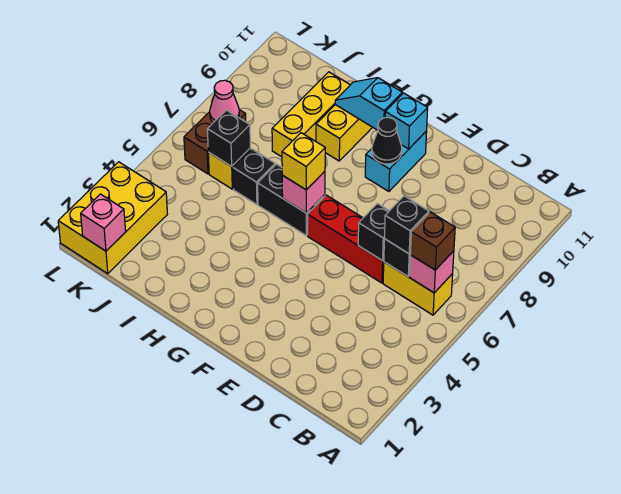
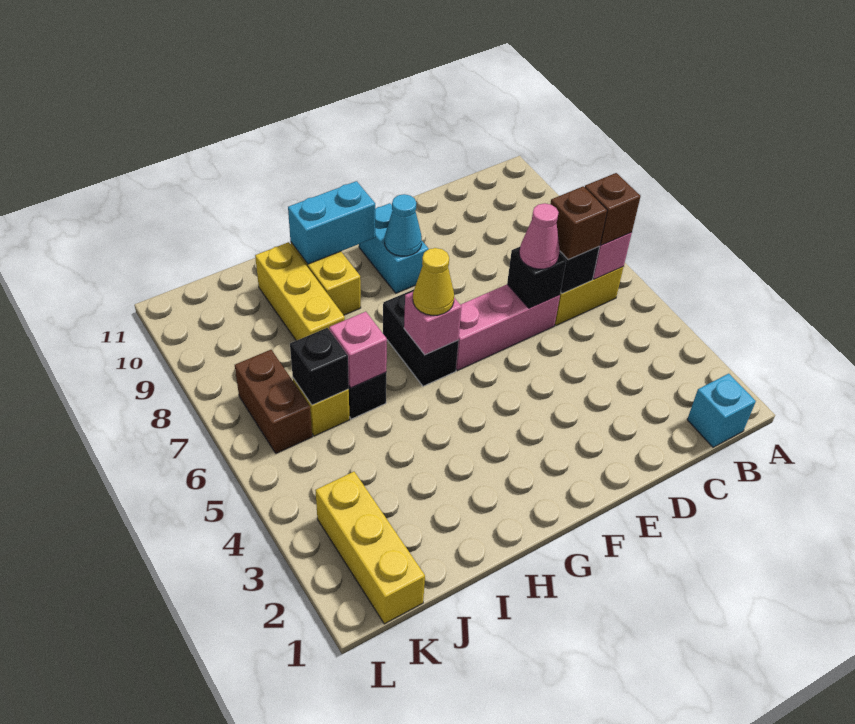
black 1x1 brick [384,196,429,254] -> brown 1x1 brick [550,186,607,260]
red 1x3 brick [308,195,384,283] -> pink 1x3 brick [456,284,560,371]
black 1x1 cone [372,117,402,164] -> cyan 1x1 cone [385,194,422,256]
cyan 1x1 brick [385,93,428,149] -> cyan 1x1 brick moved to [687,374,756,447]
black 1x2 brick [258,164,325,235] -> black 1x2 brick turned to [383,290,459,386]
yellow 1x1 brick [282,133,325,190] -> yellow 1x1 cone [413,248,454,315]
cyan 1x2 slope [335,78,402,130] -> cyan 1x2 brick [288,181,375,264]
yellow 2x3 brick [58,162,168,274] -> yellow 1x3 brick [315,472,425,624]
pink 1x1 brick [81,194,126,251] -> pink 1x1 brick moved to [329,312,387,388]
pink 1x1 cone [210,80,239,123] -> pink 1x1 cone moved to [519,203,560,269]

